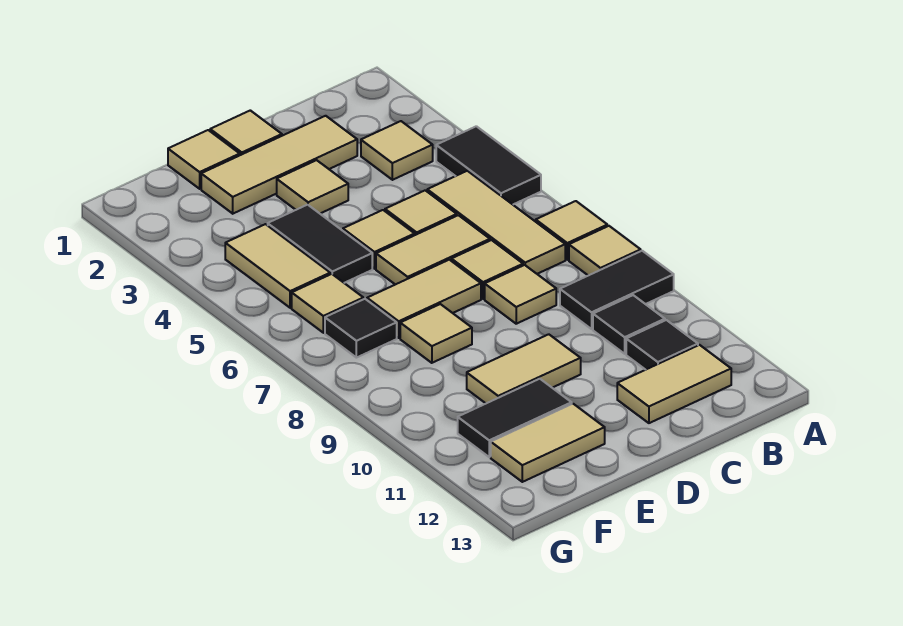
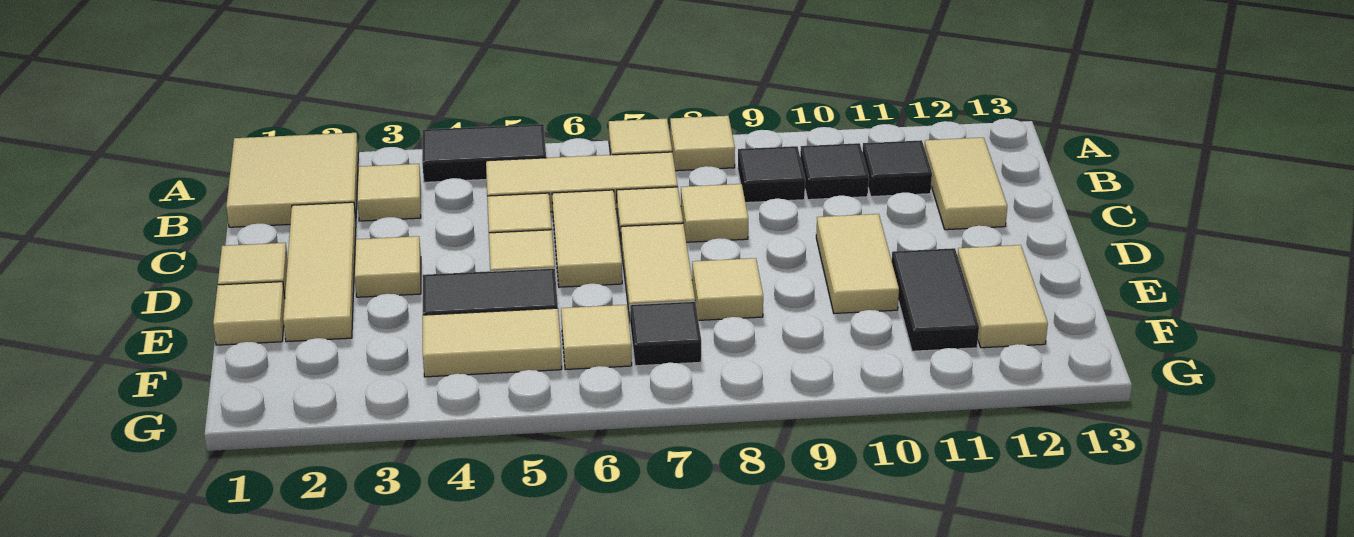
none -> tan 2x2 tile [226,133,358,227]
black 1x2 tile [560,251,674,329] -> black 1x1 tile [738,146,805,203]

